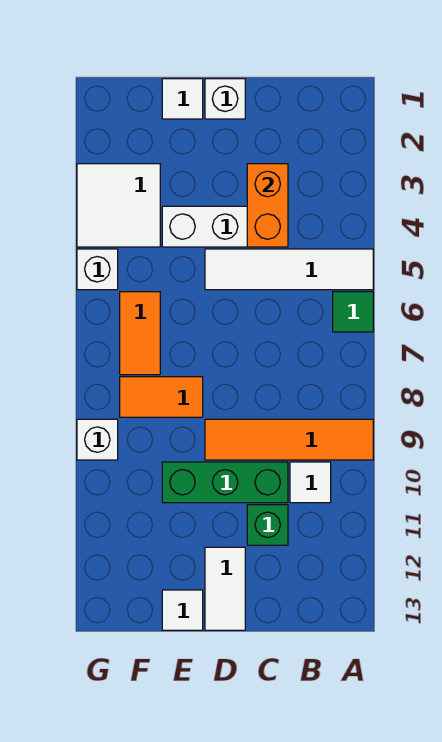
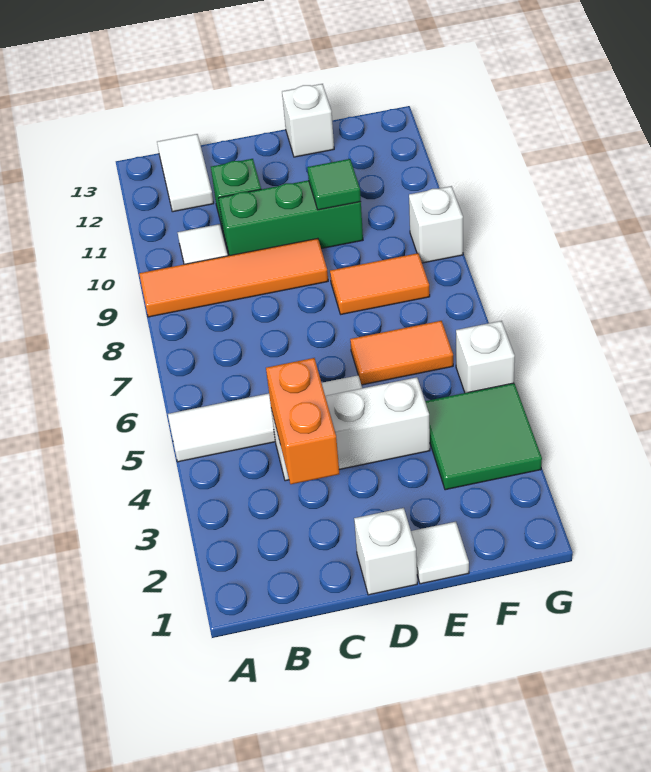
green 1x1 tile [333,292,373,332] -> green 1x1 tile moved to [307,159,361,210]
white 1x2 tile [205,547,245,630] -> white 1x2 tile moved to [157,134,214,212]
white 1x1 tile [162,590,203,630] -> white 1x1 brick [282,84,334,157]
white 2x2 tile [77,164,160,247] -> green 2x2 tile [425,383,542,490]
orange 1x2 tile [120,292,160,375] -> orange 1x2 tile turned to [350,321,453,385]

